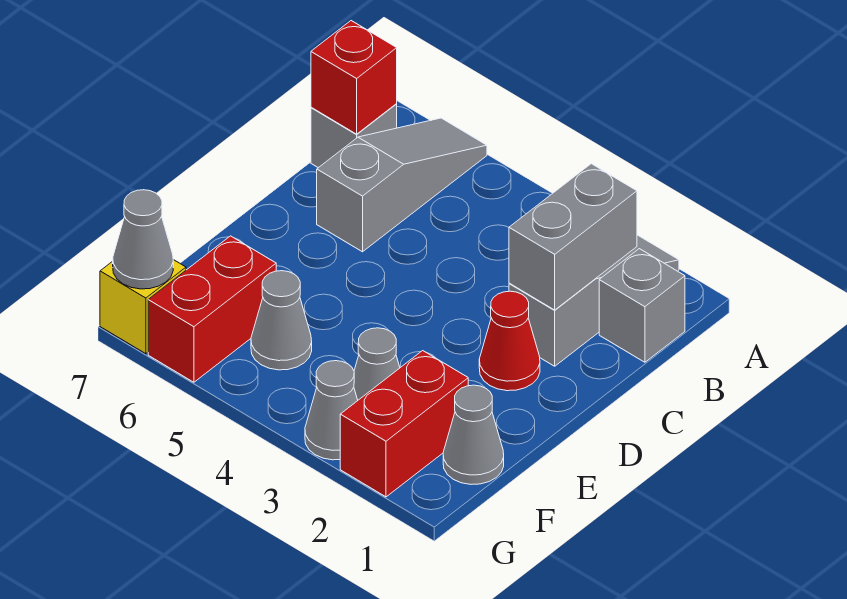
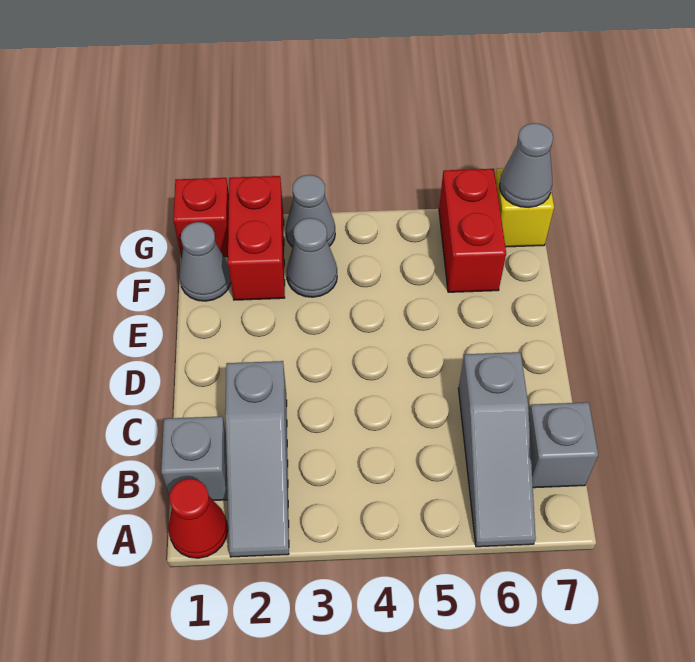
grey 1x2 brick [509,164,637,310] -> none
red 1x1 brick [311,21,397,134] -> red 1x1 brick moved to [173,178,229,257]
red 1x1 cone [479,291,540,391] -> red 1x1 cone moved to [168,479,228,558]
grey 1x1 cone [251,271,312,370] -> none

